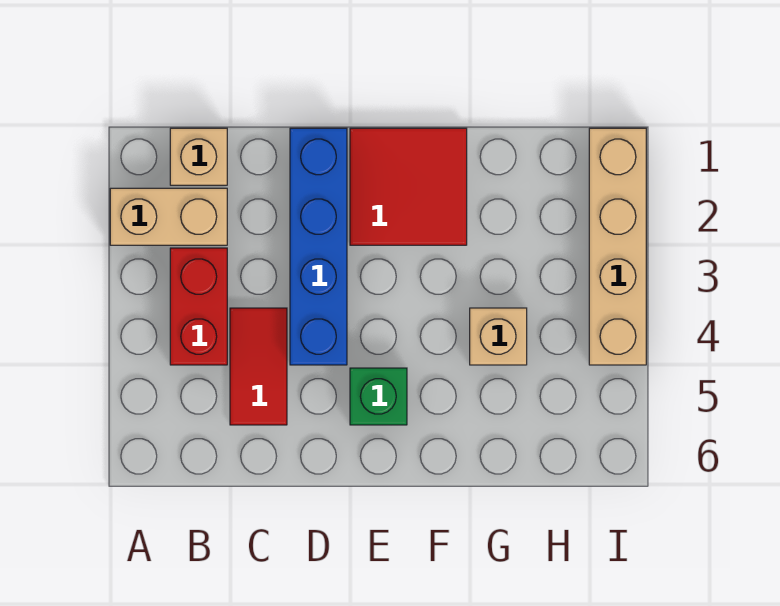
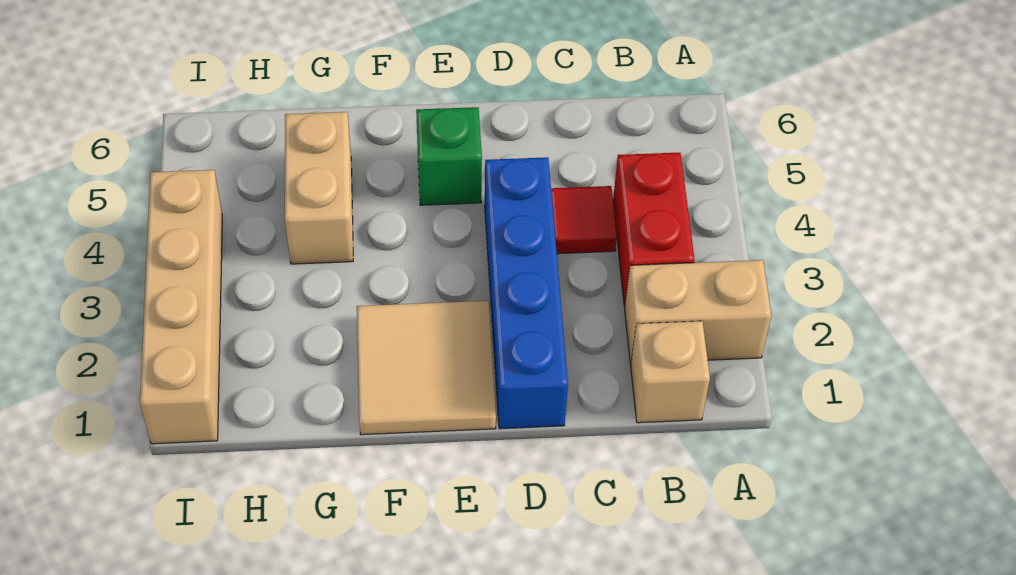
red 1x2 tile [230,308,287,425] -> red 1x1 tile [551,186,617,254]
red 2x2 tile [350,128,467,245] -> tan 2x2 tile [357,301,496,435]
tan 1x1 brick [470,308,527,365] -> tan 1x2 brick [285,112,353,264]

